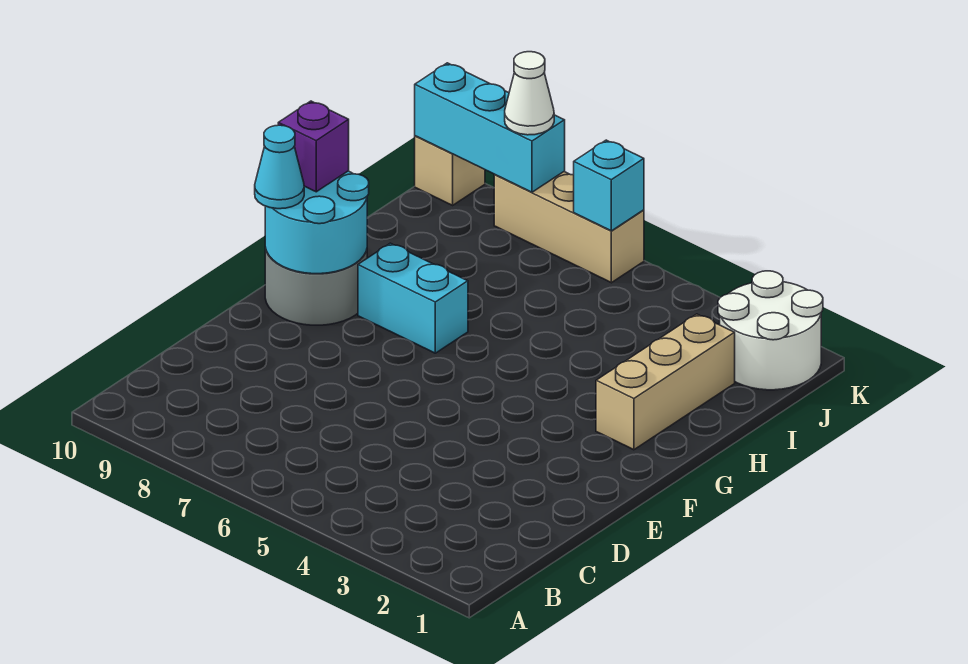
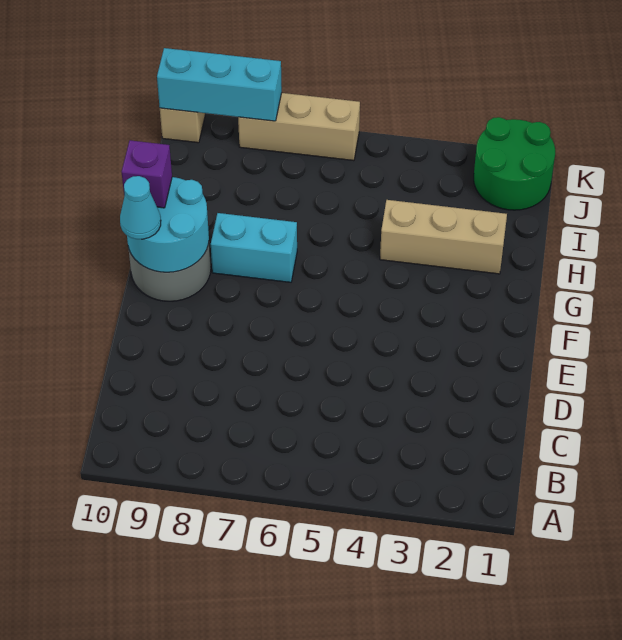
tan 1x3 brick [596,314,735,450] -> tan 1x3 brick turned to [380,200,507,274]
white 2x2 round brick [718,271,823,390] -> green 2x2 round brick [474,117,555,210]
cyan 1x1 brick [574,140,644,231] -> none
white 1x1 cone [505,52,554,135] -> none

